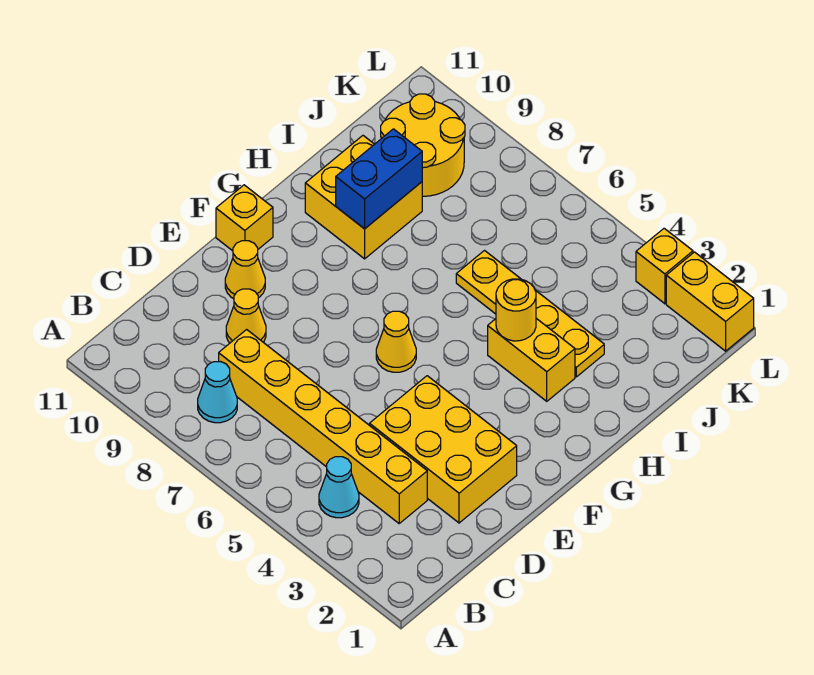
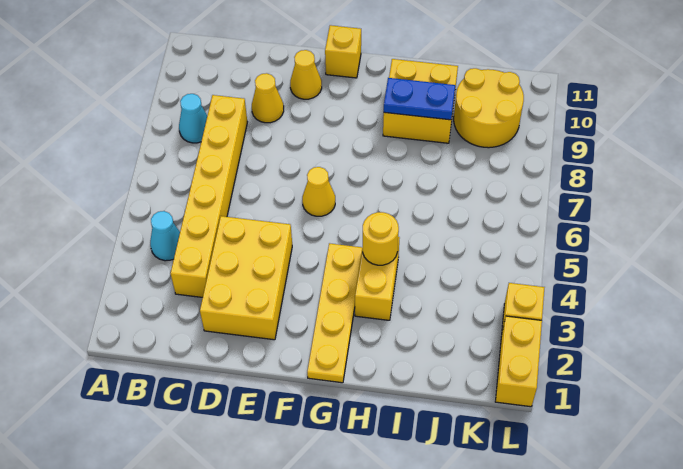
blue 1x2 brick [336,129,422,229] -> blue 1x2 plate [384,78,455,120]
yellow 1x4 plate [456,251,604,377] -> yellow 1x4 plate moved to [307,243,363,383]

